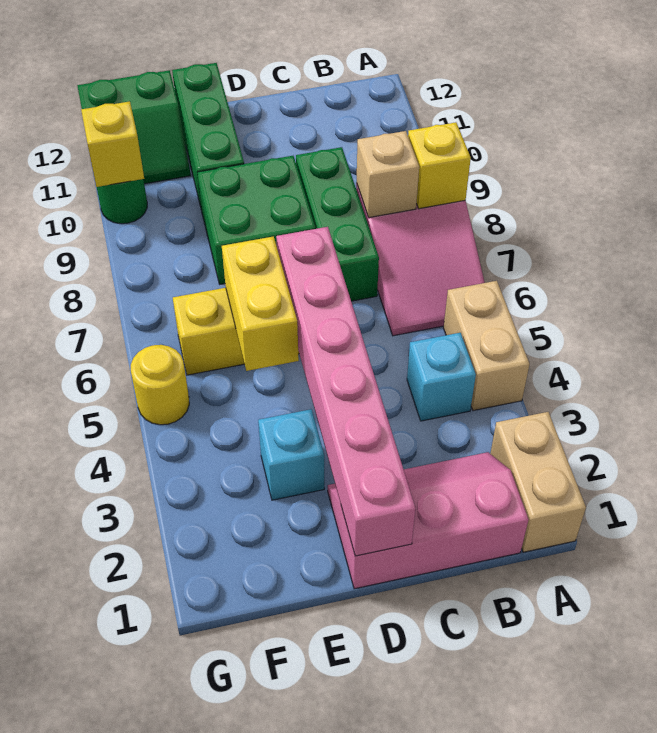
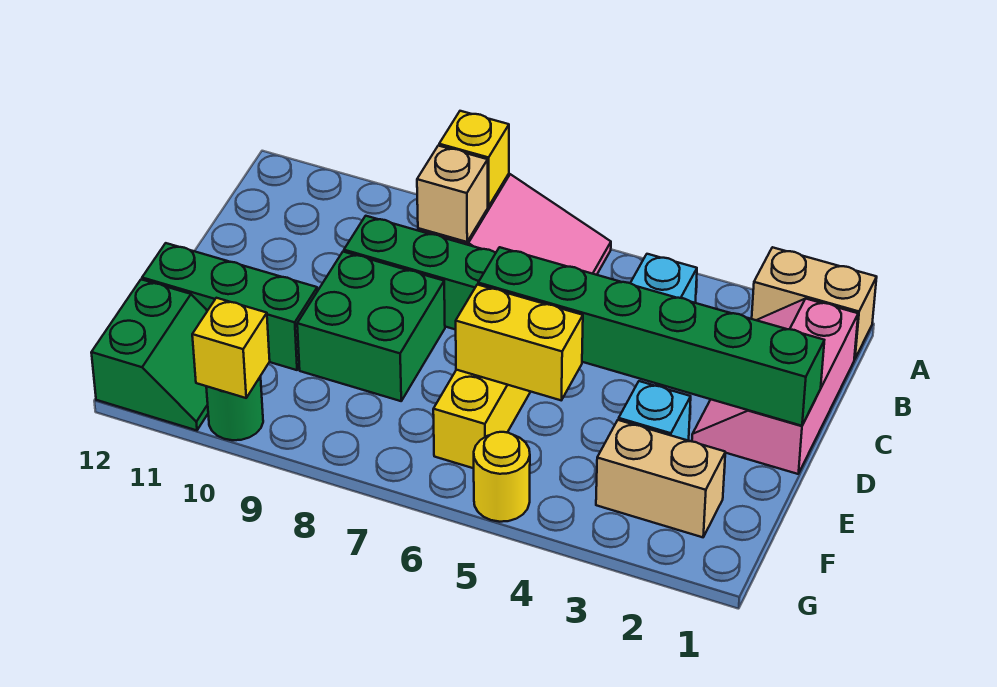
tan 1x2 brick [444,281,530,411] -> tan 1x2 brick moved to [596,420,725,537]
pink 1x6 brick [276,227,416,556] -> green 1x6 brick [478,247,824,426]

